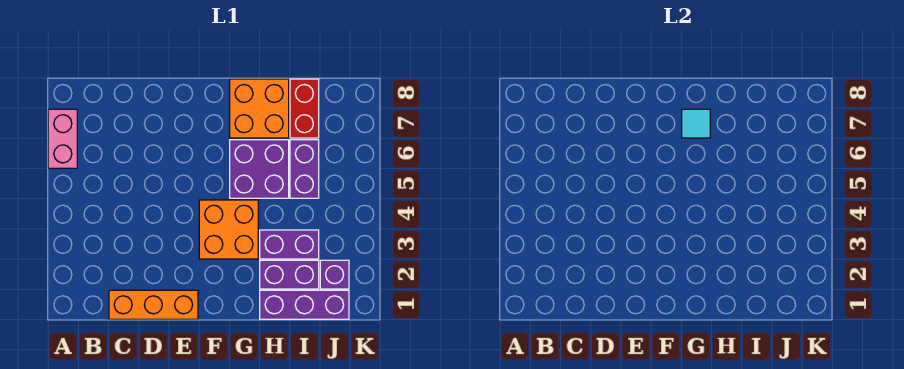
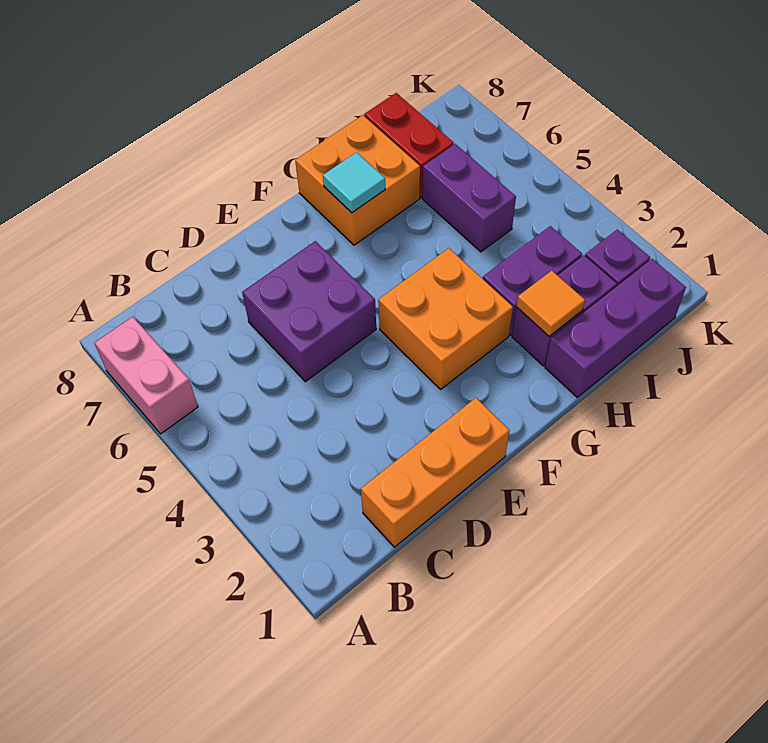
purple 2x2 brick [230,140,289,198] -> purple 2x2 brick moved to [242,241,376,382]
none -> orange 1x1 tile [516,271,585,336]

